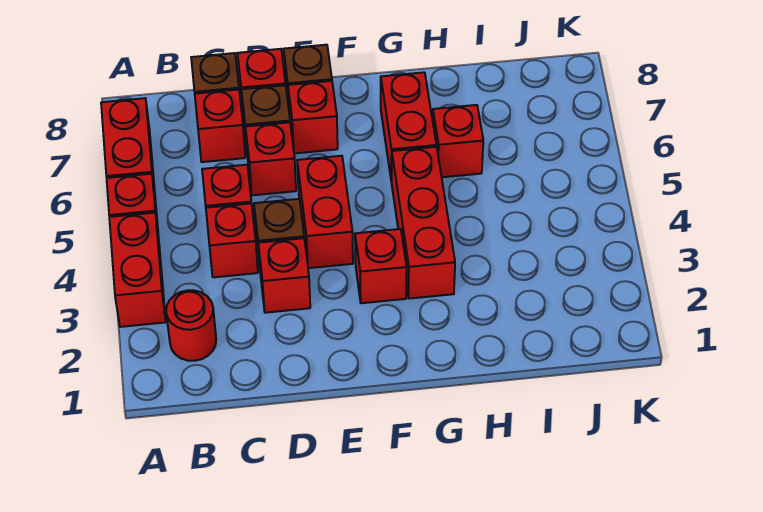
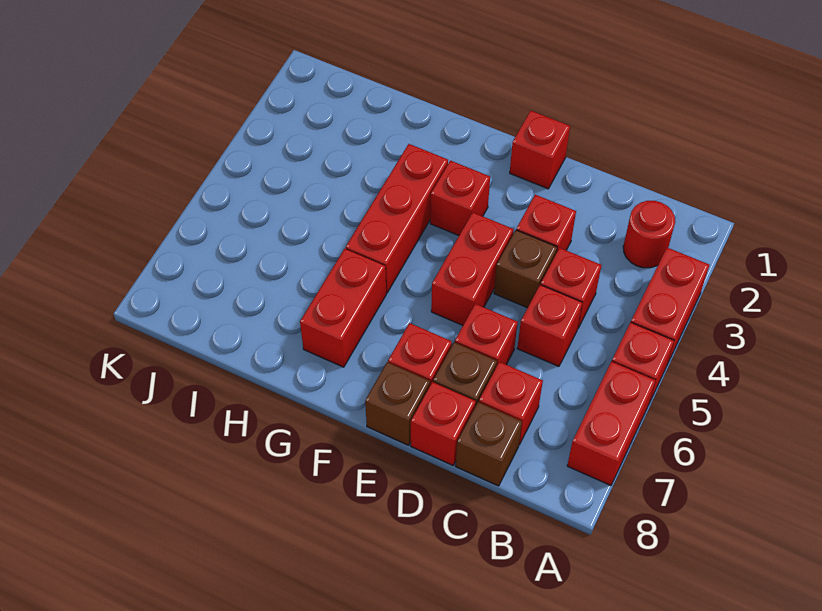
red 1x1 brick [433,105,483,177] -> red 1x1 brick moved to [510,111,570,189]

